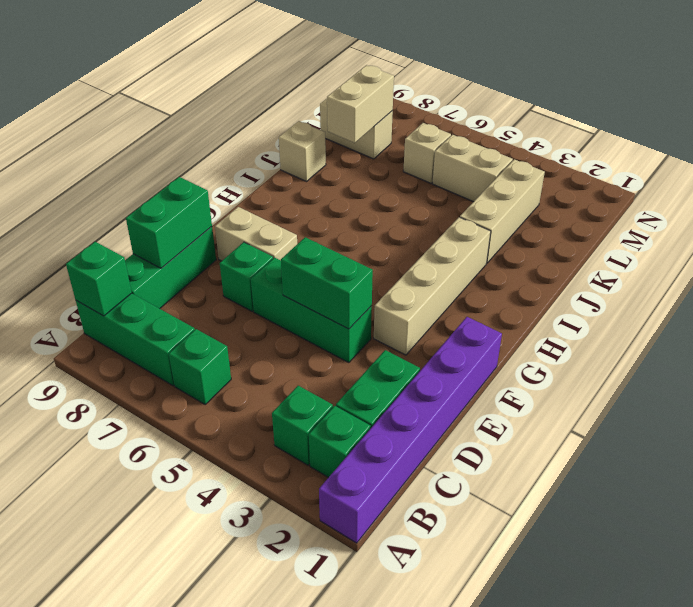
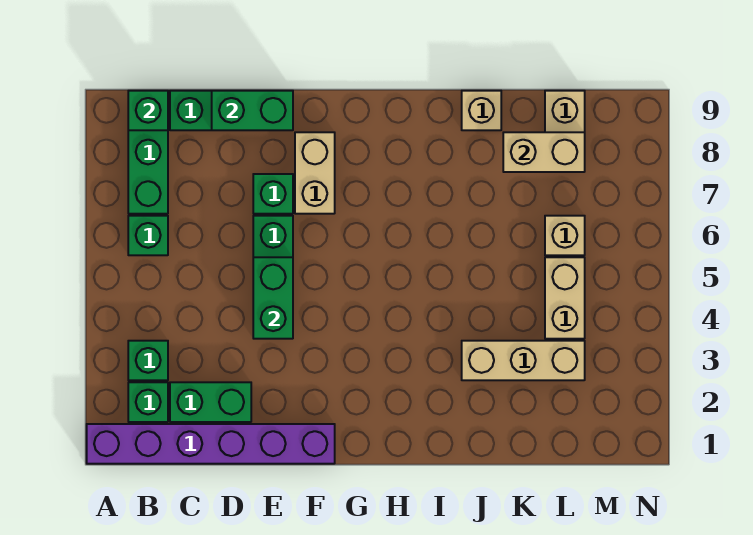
tan 1x4 brick [374,217,491,355] -> none

